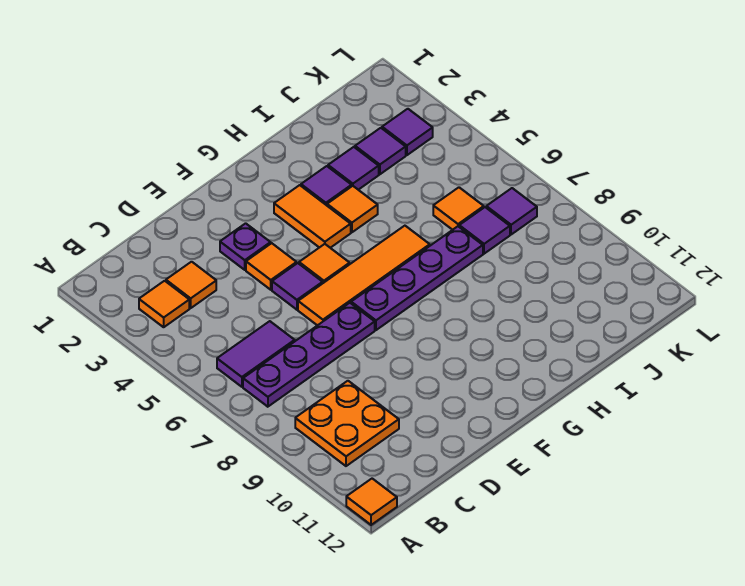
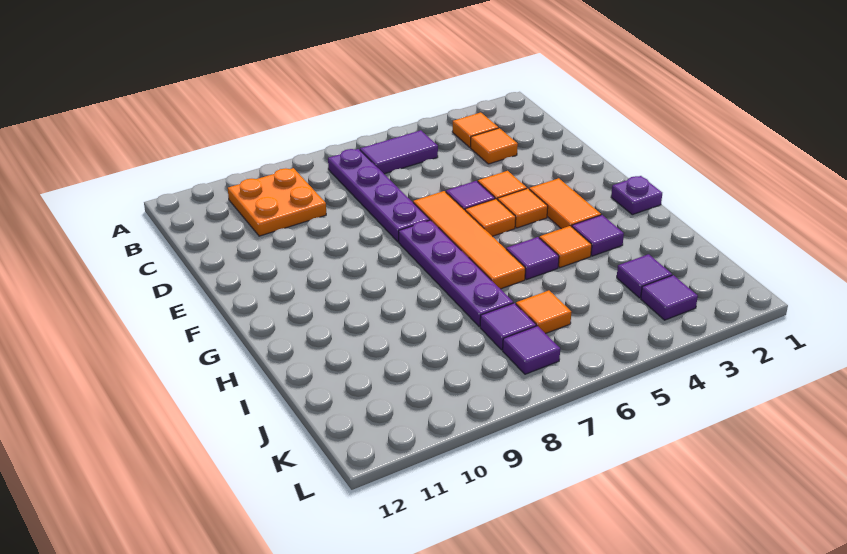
orange 1x1 tile [346,479,397,525] -> orange 1x1 tile moved to [498,188,548,228]
purple 1x2 tile [217,321,295,387] -> purple 1x2 tile turned to [360,130,438,174]
purple 1x1 plate [220,223,271,270] -> purple 1x1 plate moved to [611,176,662,215]
orange 1x2 tile [274,185,351,248] -> orange 1x2 tile turned to [529,178,601,229]
purple 1x1 tile [328,147,379,190] -> purple 1x1 tile moved to [506,237,559,280]

